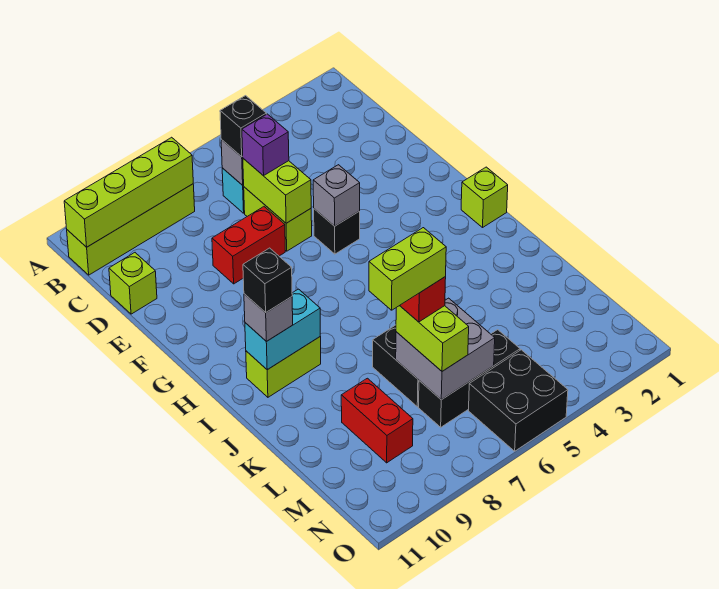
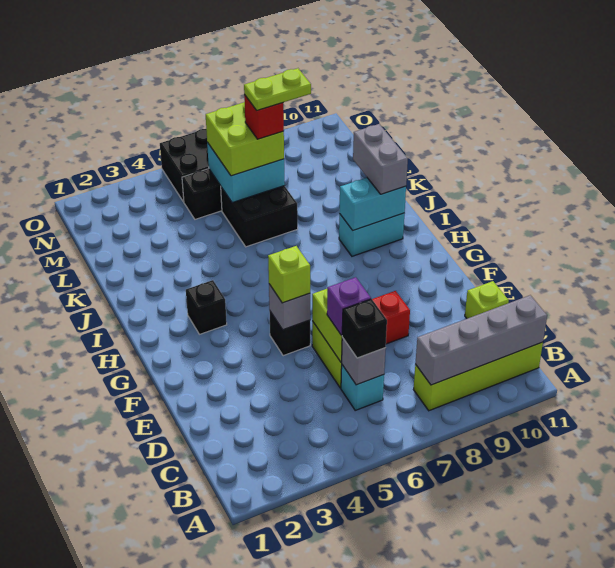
lime 1x4 brick [64,137,193,247] -> grey 1x4 brick [415,295,547,385]
lime 1x1 brick [461,167,508,227] -> lime 1x1 brick moved to [268,246,310,303]
lime 1x2 brick [246,337,321,397] -> cyan 1x2 brick [339,213,405,256]
grey 1x1 brick [244,294,293,342] -> grey 1x2 brick [353,124,408,194]
black 1x1 brick [243,248,292,313] -> black 1x1 brick moved to [186,280,227,334]
grey 2x2 brick [396,298,495,400] -> cyan 2x2 brick [207,142,285,203]
lime 1x2 brick [396,306,469,371] -> lime 2x2 brick [206,102,284,176]
lime 1x2 brick [369,228,446,310] -> lime 1x2 plate [244,68,311,110]
red 1x2 brick [341,378,413,463] -> none

